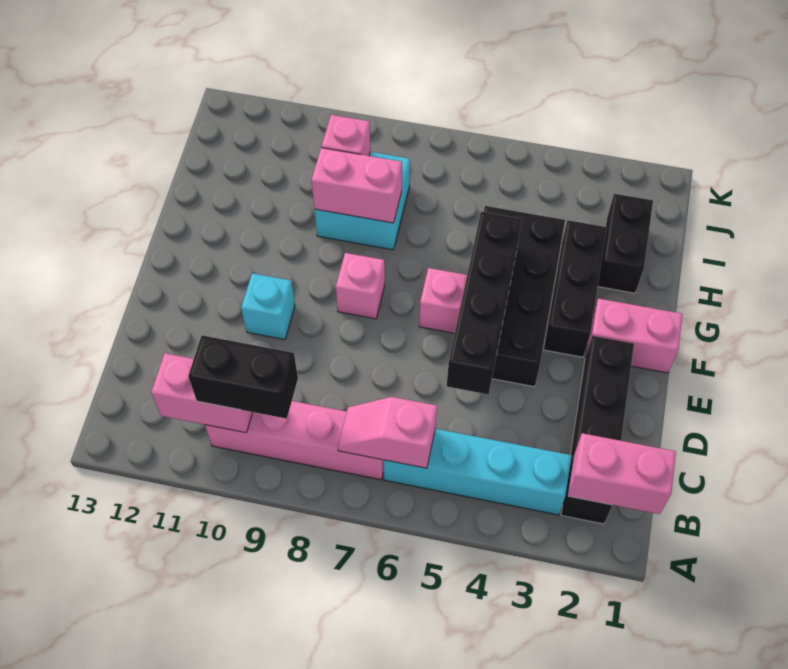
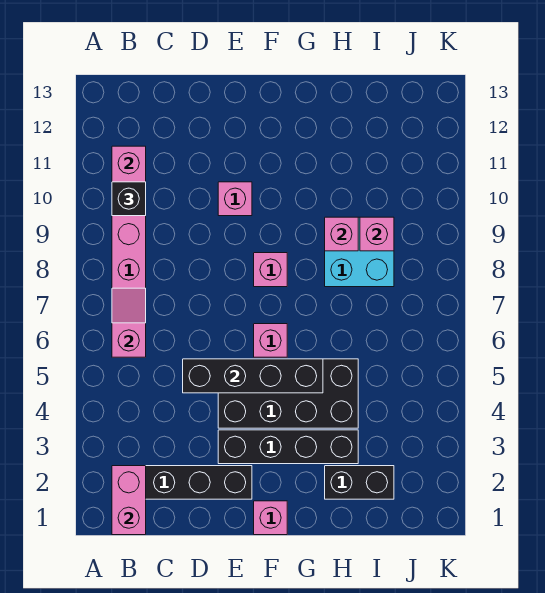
cyan 1x4 brick [384,429,572,515] -> none
black 1x2 brick [188,335,298,419] -> black 1x1 brick [112,182,146,216]
cyan 1x1 brick [241,273,295,340] -> pink 1x1 brick [218,182,252,216]
pink 1x2 brick [586,298,683,373] -> pink 1x1 brick [254,501,287,535]
black 1x3 brick [543,220,607,357] -> black 1x4 brick [218,430,358,464]
pink 1x2 brick [311,148,402,223] -> pink 1x1 brick [325,217,358,251]

